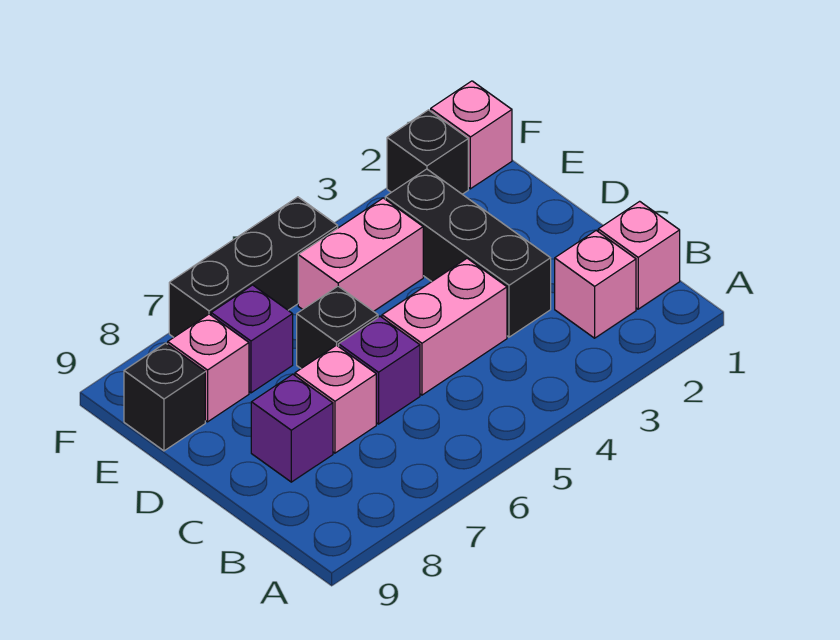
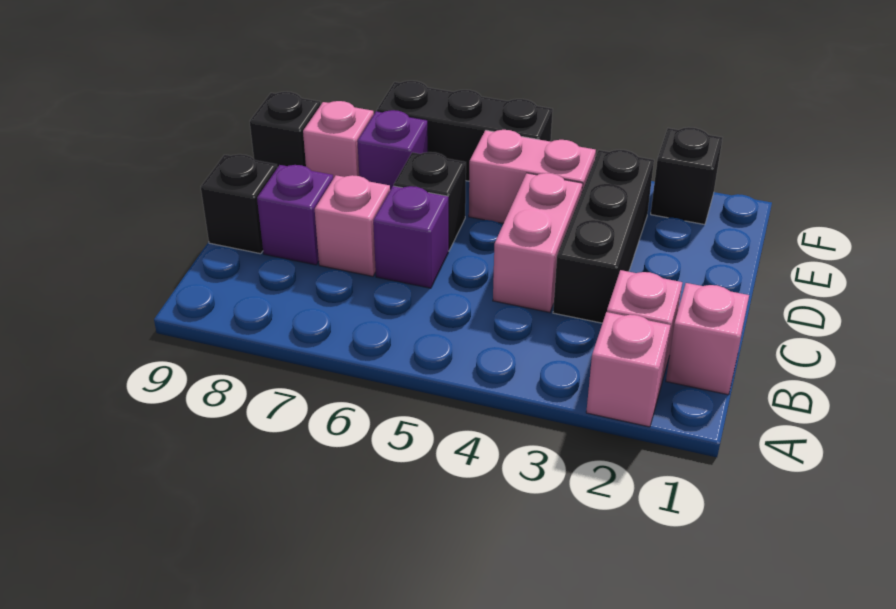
pink 1x2 brick [382,258,507,395] -> pink 1x2 brick turned to [493,173,582,312]
none -> black 1x1 brick [201,154,277,254]
pink 1x1 brick [431,81,512,189] -> pink 1x1 brick moved to [586,312,671,427]

